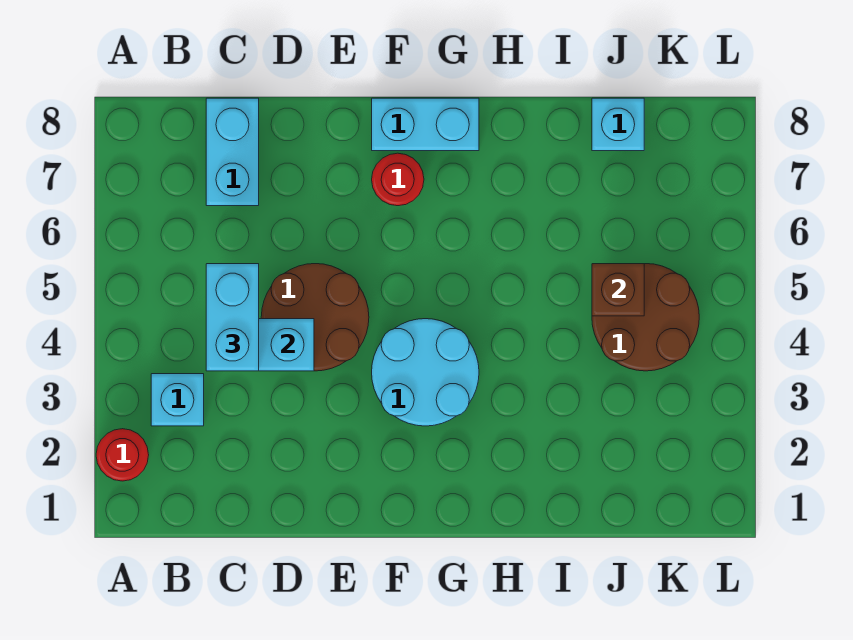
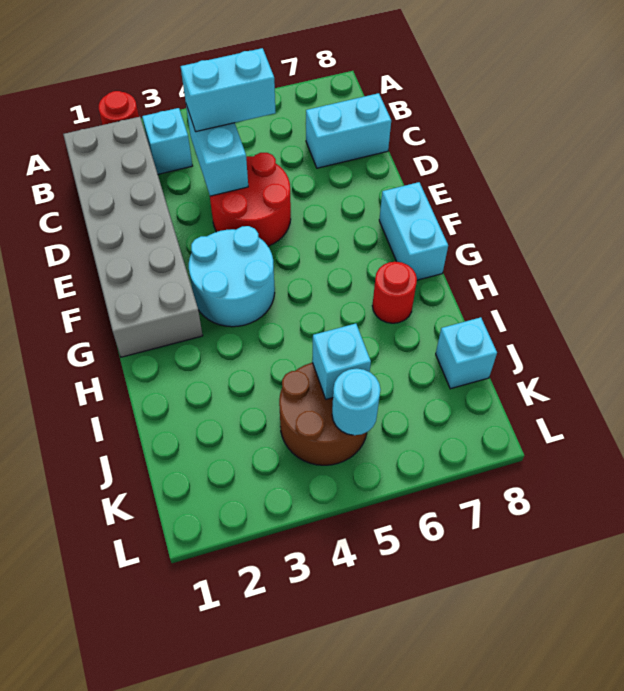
none -> grey 2x6 brick [63,117,203,357]
brown 2x2 round brick [261,264,369,371] -> red 2x2 round brick [210,153,291,246]
red 1x1 round brick [372,153,424,206] -> red 1x1 round brick moved to [372,262,417,323]
brown 1x1 brick [592,264,644,316] -> cyan 1x1 brick [312,324,371,399]
none -> cyan 1x1 round brick [332,368,381,435]

